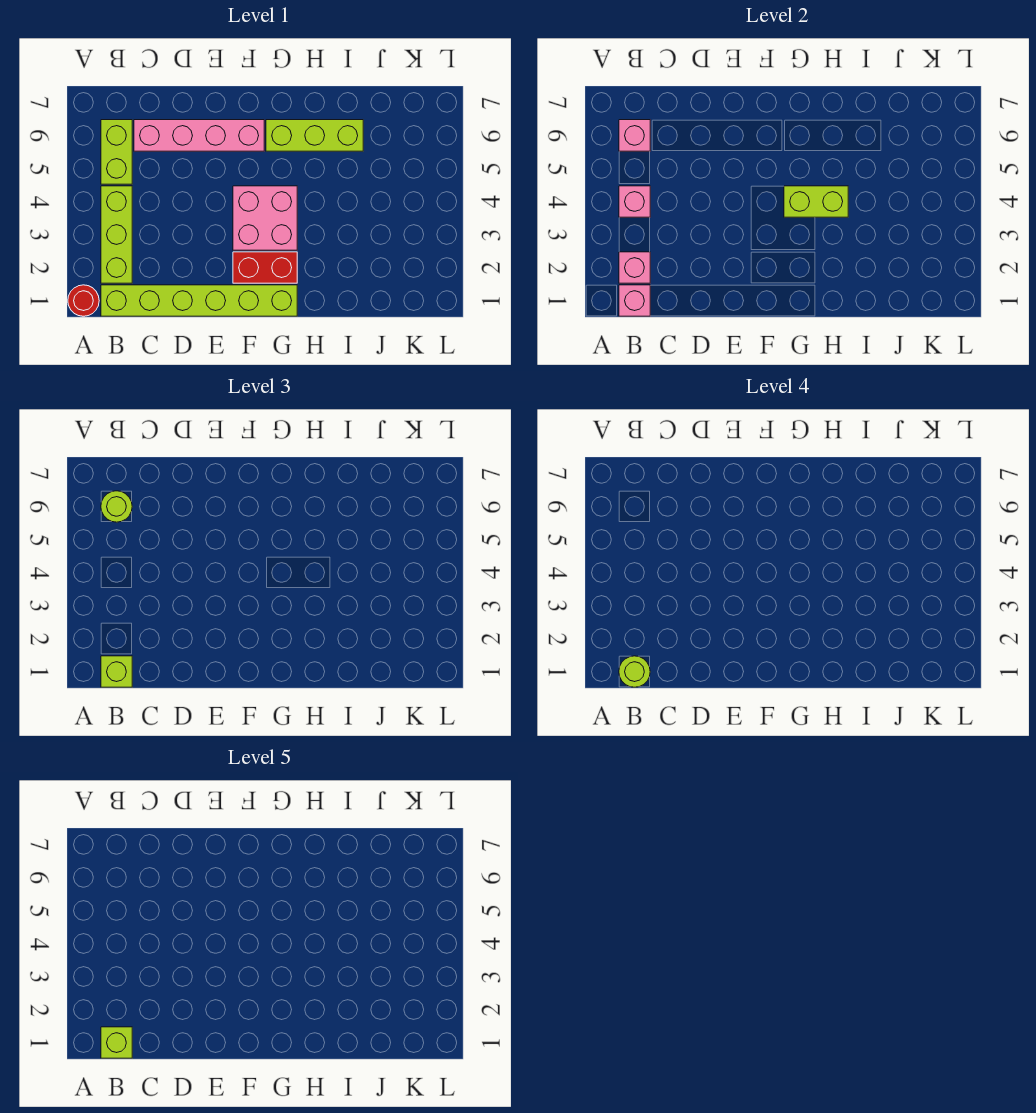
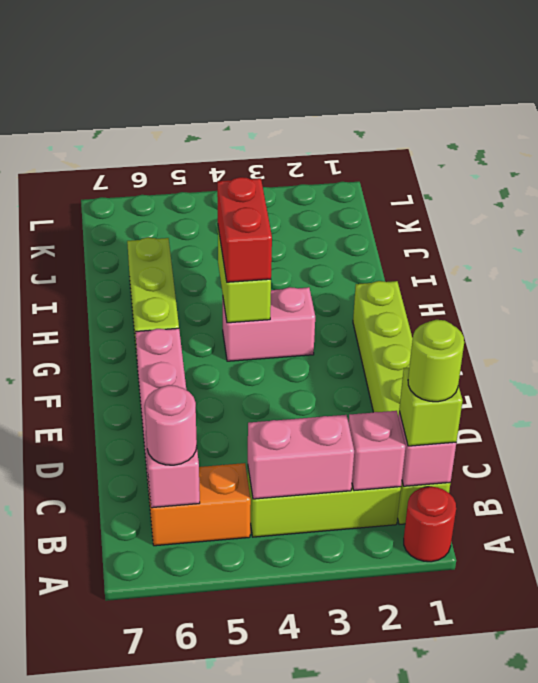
lime 1x1 brick [101,1027,132,1058] -> none
pink 1x1 brick [619,186,650,217] -> pink 1x2 brick [248,415,354,499]
lime 1x2 brick [101,120,132,184] -> orange 1x2 brick [148,463,251,546]
lime 1x1 round brick [101,491,132,522] -> pink 1x1 round brick [145,385,197,465]
red 1x2 brick [233,252,297,283] -> red 1x2 brick moved to [217,177,272,282]
pink 2x2 brick [233,186,297,250] -> pink 1x2 brick [223,287,315,361]

